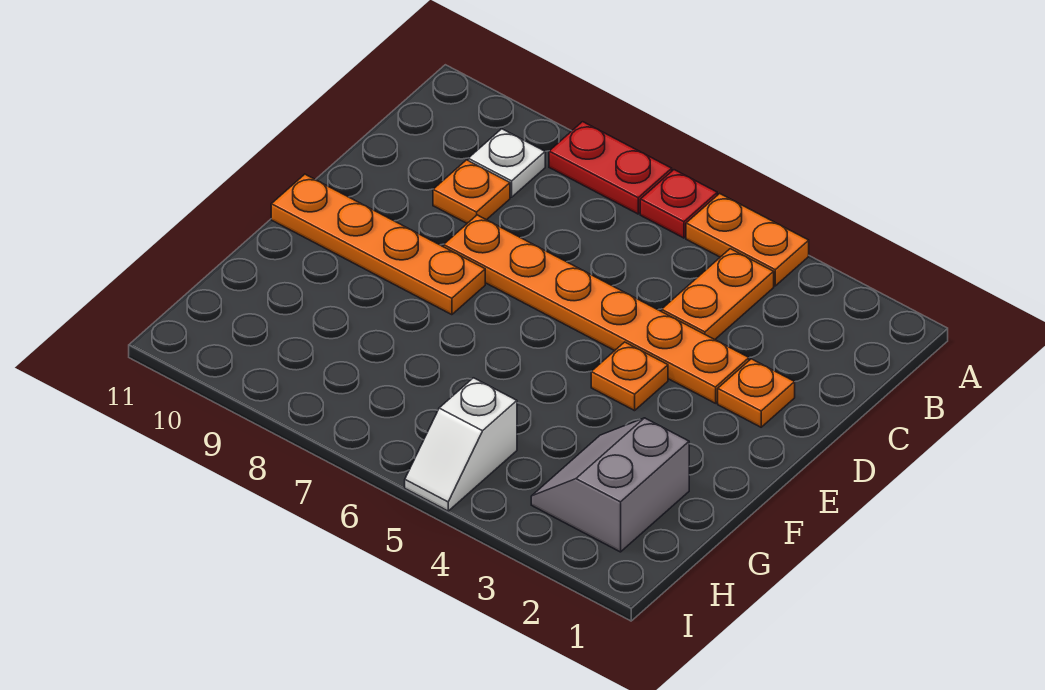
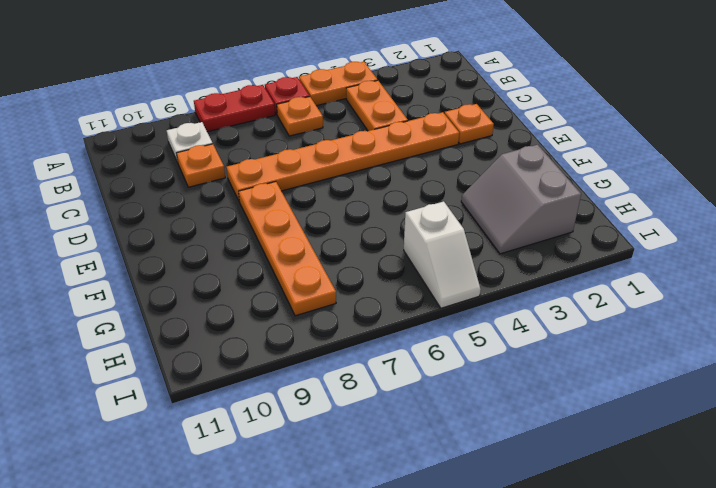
orange 1x1 plate [591,342,668,411] -> orange 1x1 plate moved to [277,97,323,136]
orange 1x4 plate [271,174,485,315] -> orange 1x4 plate turned to [239,182,336,316]

